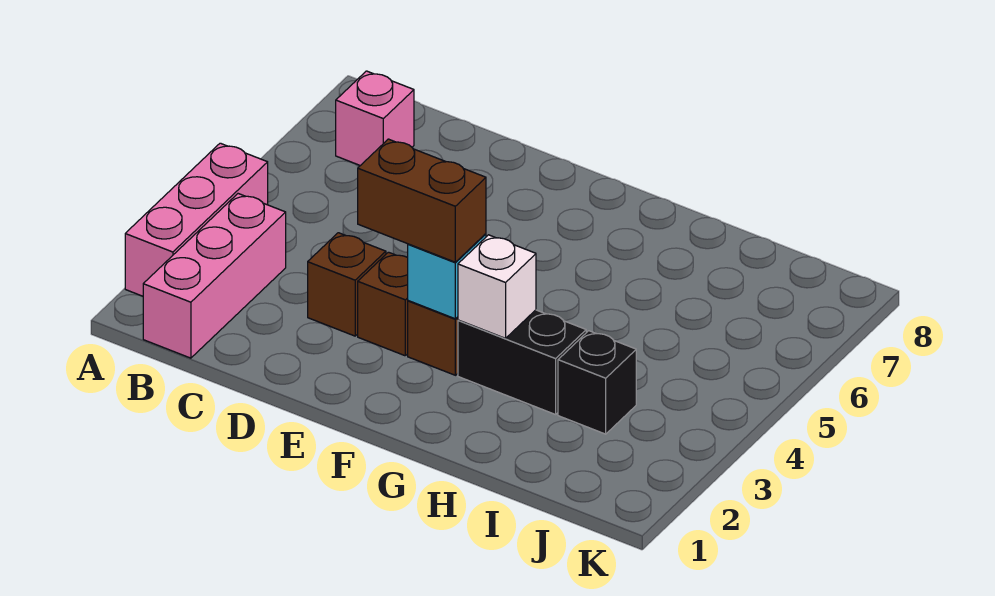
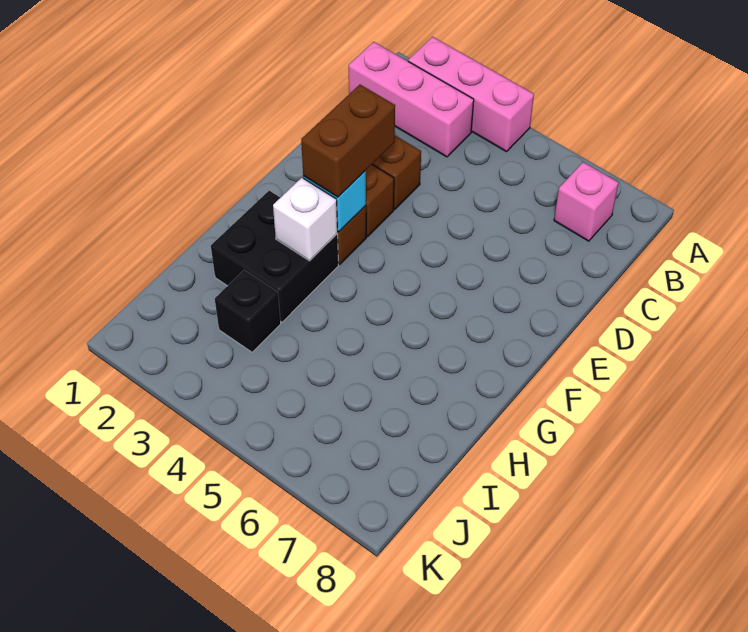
black 1x2 brick [458,310,586,415] -> black 2x2 brick [211,191,338,322]

